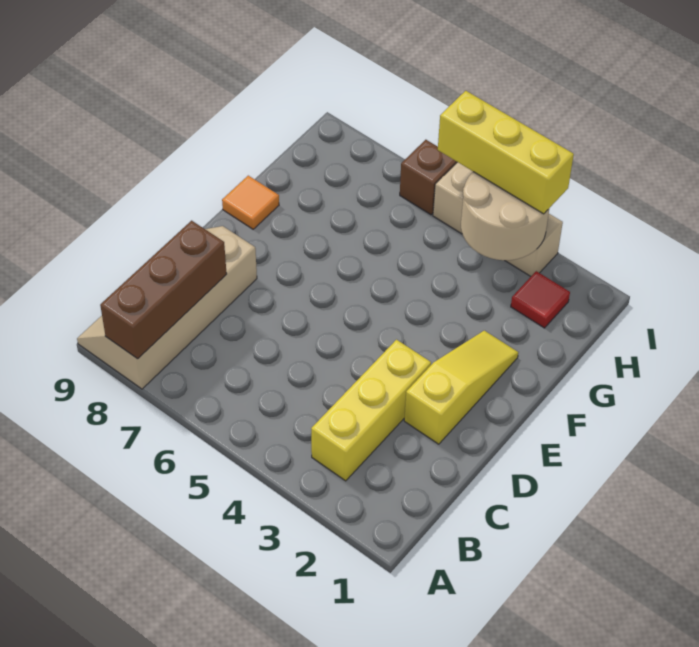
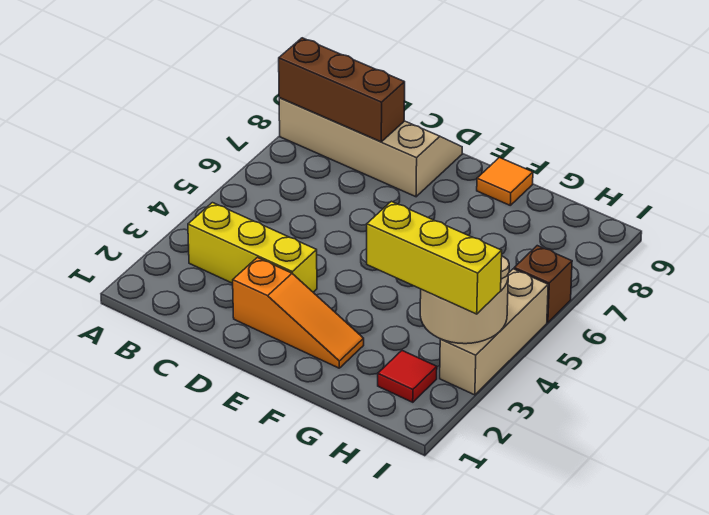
yellow 1x3 slope [404,330,518,444] -> orange 1x3 slope [233,257,364,368]
yellow 1x3 brick [438,91,574,214] -> yellow 1x3 brick turned to [367,201,502,314]

